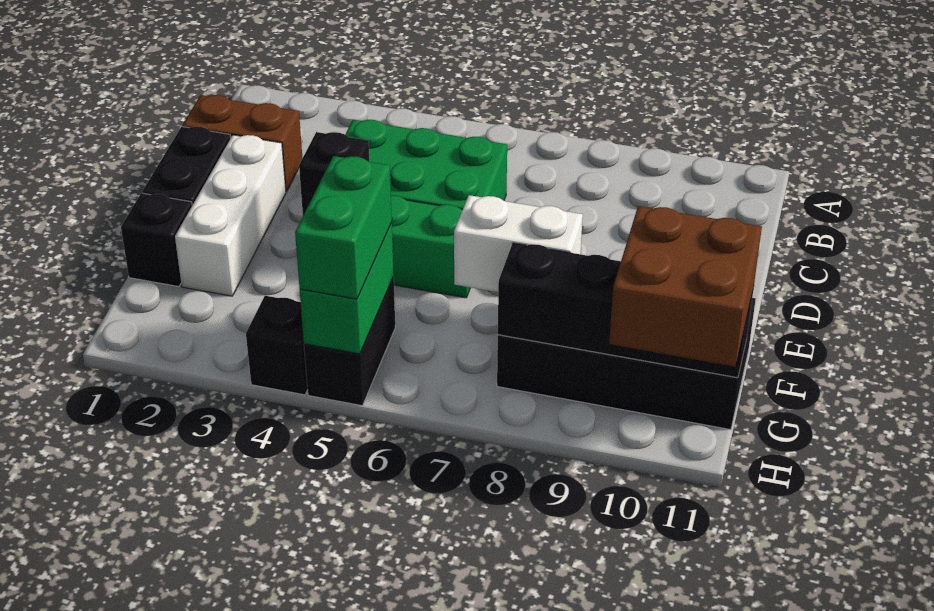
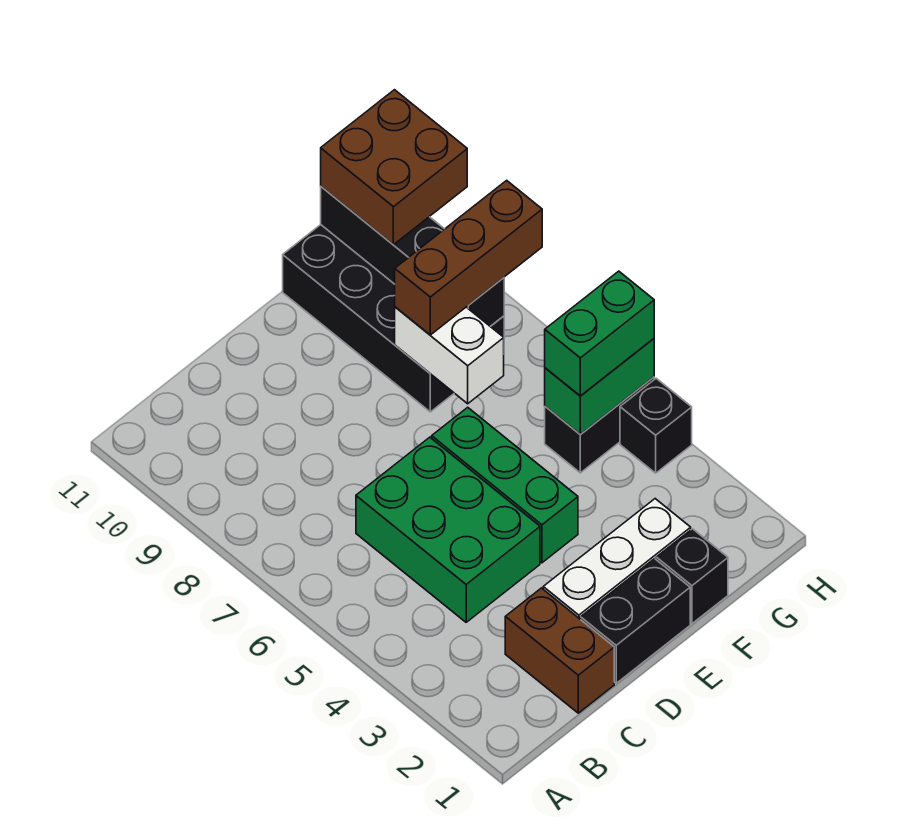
black 1x1 brick [299,132,370,215] -> none
none -> brown 1x3 brick [395,180,542,335]

